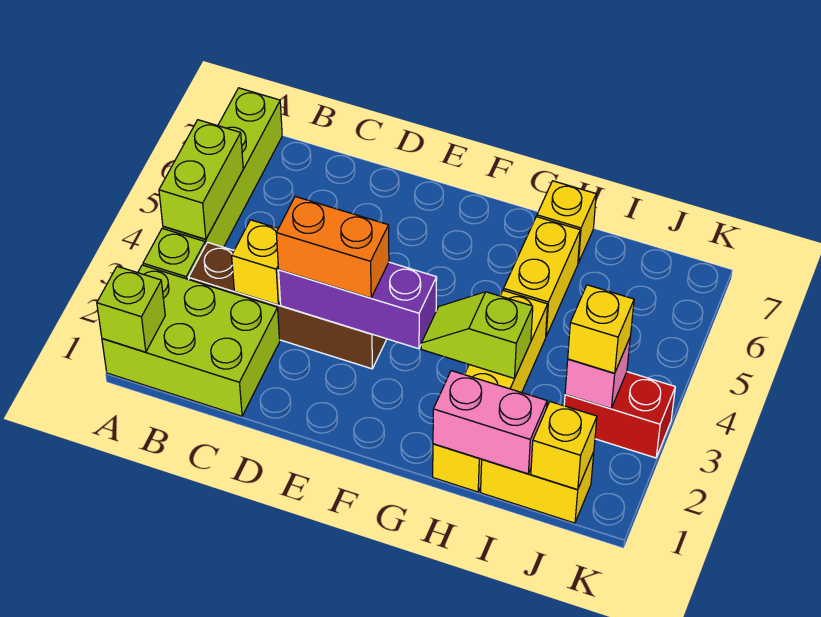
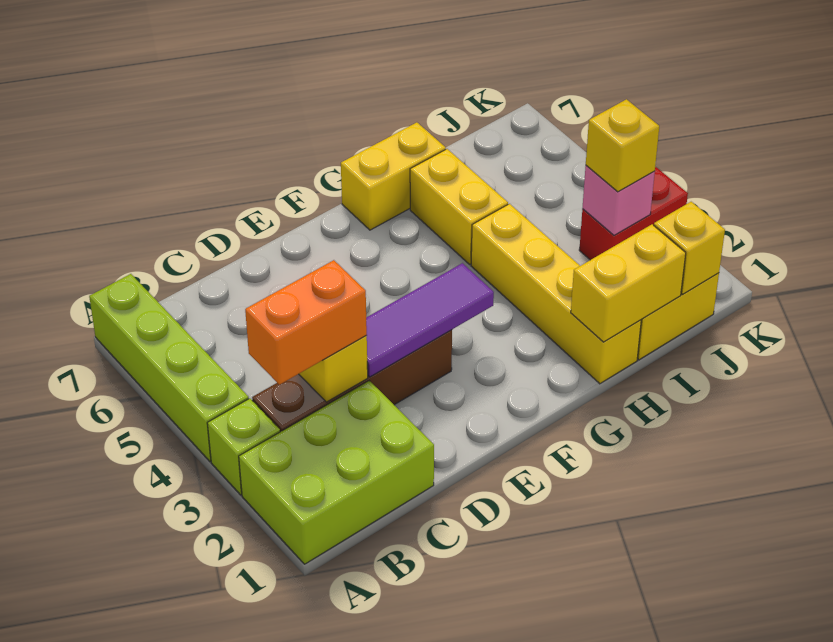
lime 1x1 brick [97,266,165,352] -> none
lime 1x2 brick [159,120,243,239] -> none
purple 1x3 brick [279,262,437,349] -> purple 1x3 tile [366,263,494,377]
orange 1x2 brick [276,197,389,298] -> orange 1x2 brick moved to [245,260,367,385]
lime 1x2 slope [421,292,533,378] -> none
pink 1x2 brick [433,371,547,474] -> yellow 1x2 brick [571,224,686,342]
yellow 1x1 brick [537,181,596,263] -> yellow 1x2 brick [341,122,446,230]

